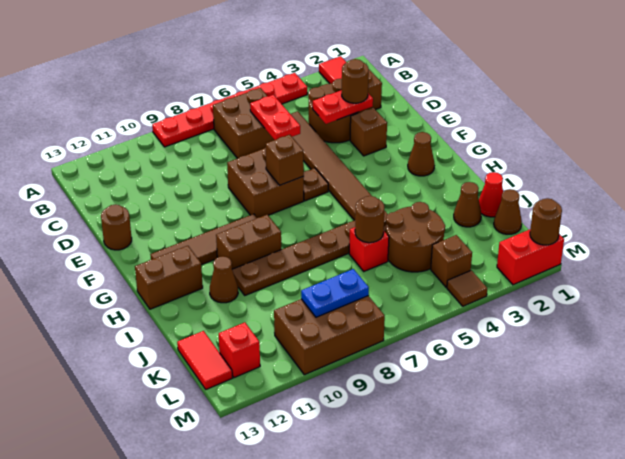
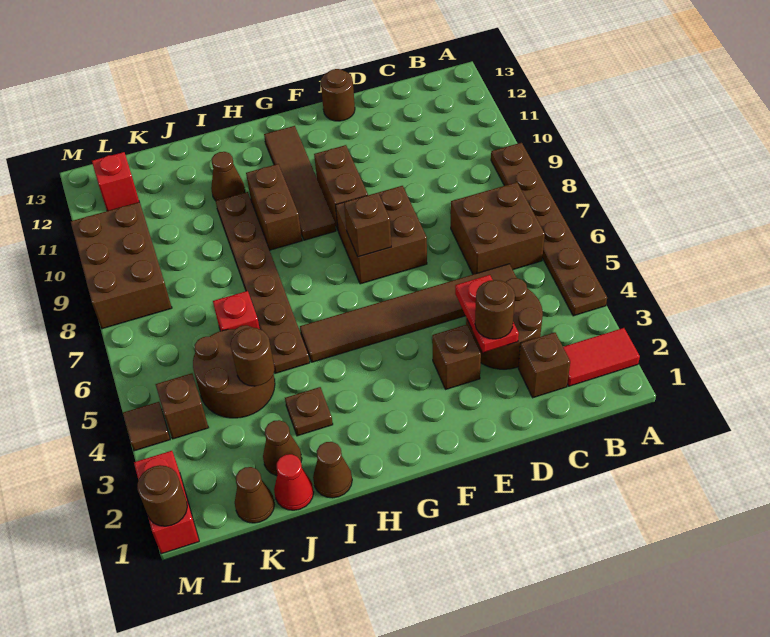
red 1x6 plate [152,73,307,147] -> brown 1x6 plate [491,143,607,316]
red 1x2 plate [250,95,300,140] -> none
brown 1x1 plate [304,168,328,201] -> brown 1x1 plate moved to [285,387,333,436]
brown 1x1 cone [408,132,435,176] -> brown 1x1 cone moved to [313,442,352,498]
brown 1x2 brick [135,246,203,309] -> brown 1x2 brick moved to [314,145,368,230]
brown 1x1 round brick [355,196,384,243] -> brown 1x1 round brick moved to [231,328,275,386]
red 1x2 tile [177,331,232,389] -> none
blue 1x2 plate [301,269,369,317] -> none

